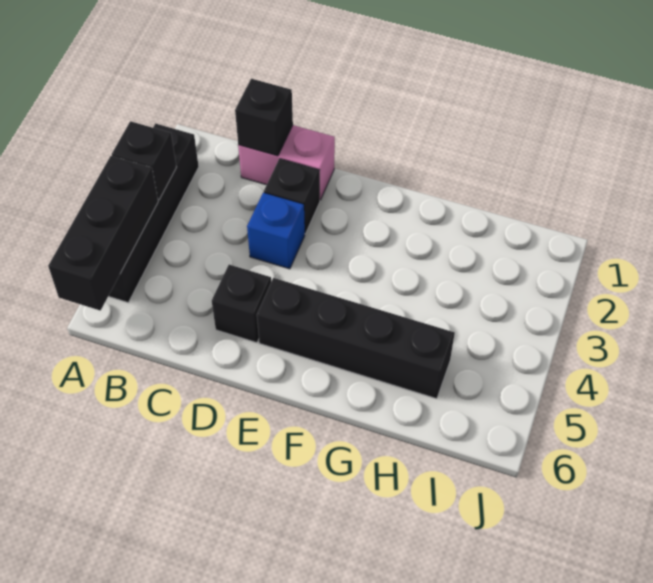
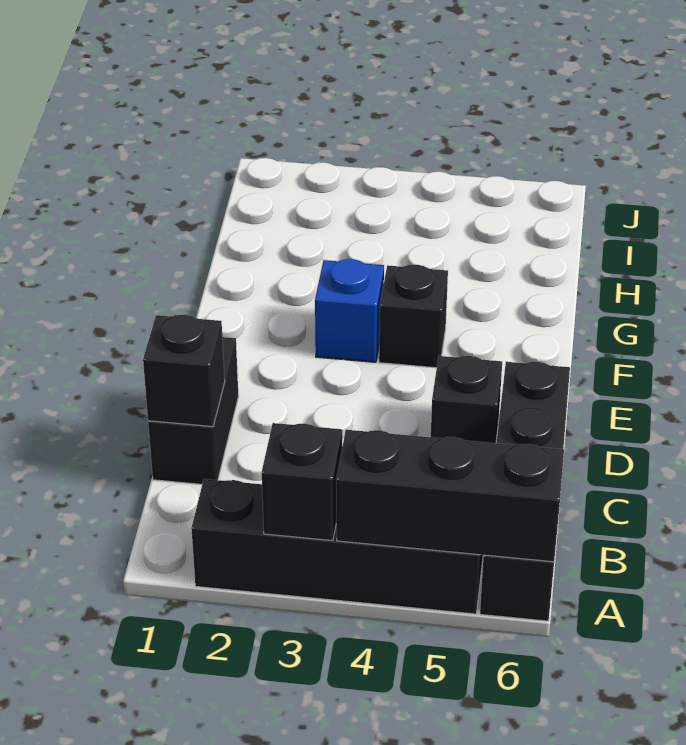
pink 1x2 brick [238,125,335,200] -> black 1x2 brick [148,337,238,484]
black 1x1 brick [264,159,320,234] -> black 1x1 brick moved to [379,265,448,368]
blue 1x1 brick [247,193,305,269] -> blue 1x1 brick moved to [315,259,384,362]
black 1x4 brick [257,278,455,399] -> black 1x4 brick moved to [480,362,570,621]

